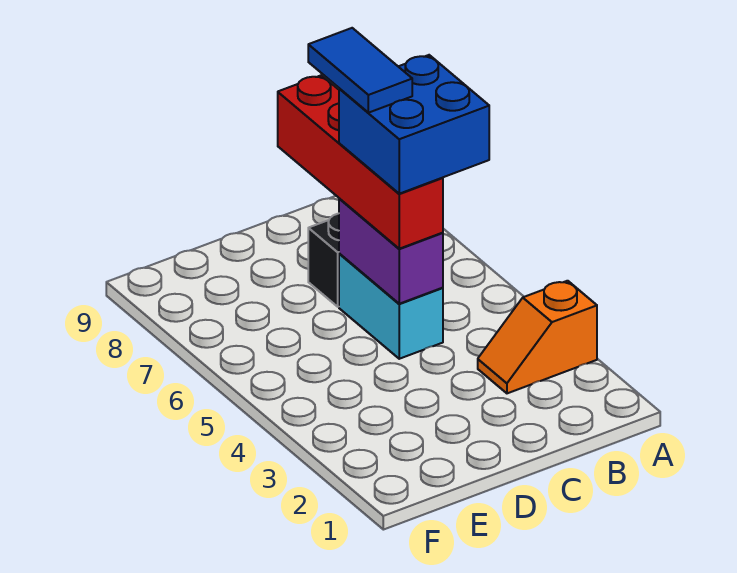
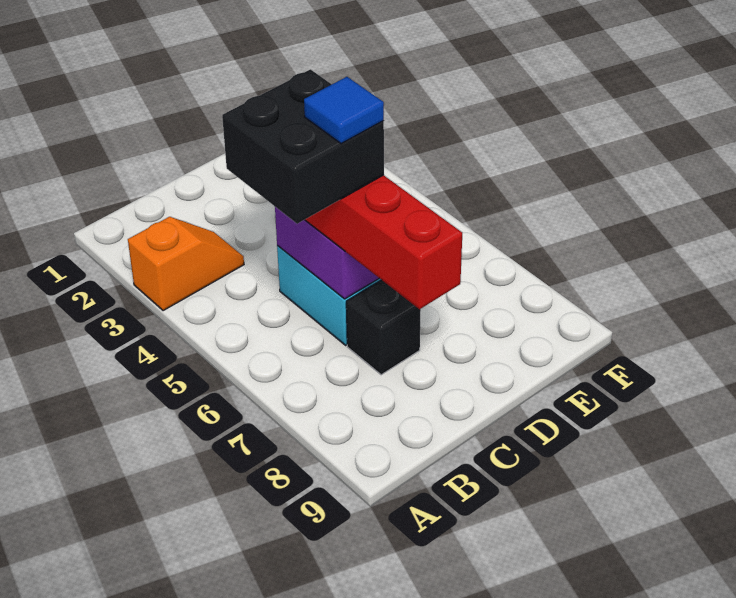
blue 2x2 brick [339,55,489,194] -> black 2x2 brick [222,69,384,224]
blue 1x2 tile [308,28,412,113] -> blue 1x1 tile [304,77,384,143]

